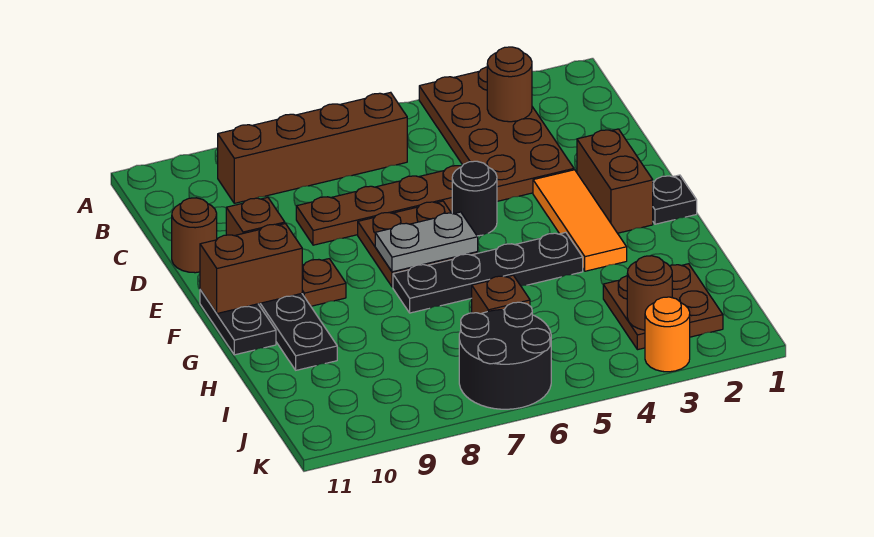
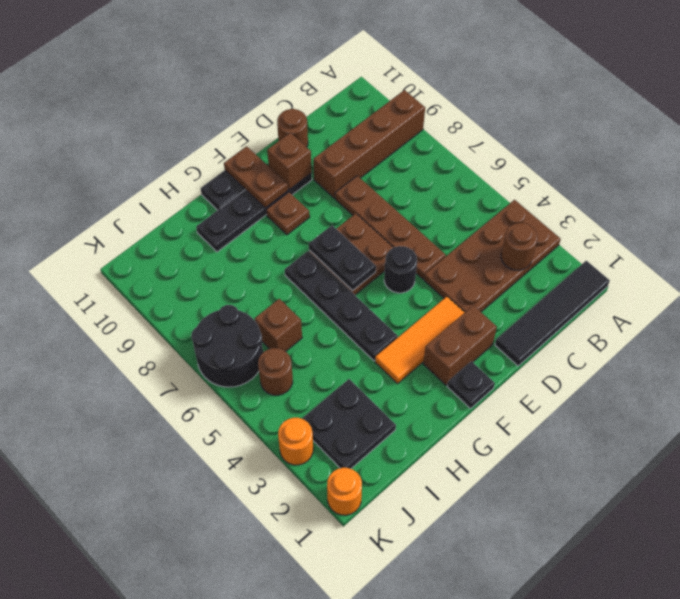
none -> black 1x4 tile [495,261,610,366]
brown 1x4 brick [218,92,407,203] -> brown 1x4 brick turned to [313,90,425,198]
grey 1x2 plate [375,212,478,272] -> black 1x2 plate [309,225,376,291]
brown 1x2 brick [200,224,302,313] -> brown 1x2 plate [224,146,288,208]
brown 2x2 plate [603,264,723,350] -> black 2x2 plate [302,379,396,469]
brown 1x1 round brick [627,256,672,330] -> brown 1x1 round brick moved to [258,348,293,395]
none -> orange 1x1 round brick [327,468,362,515]

